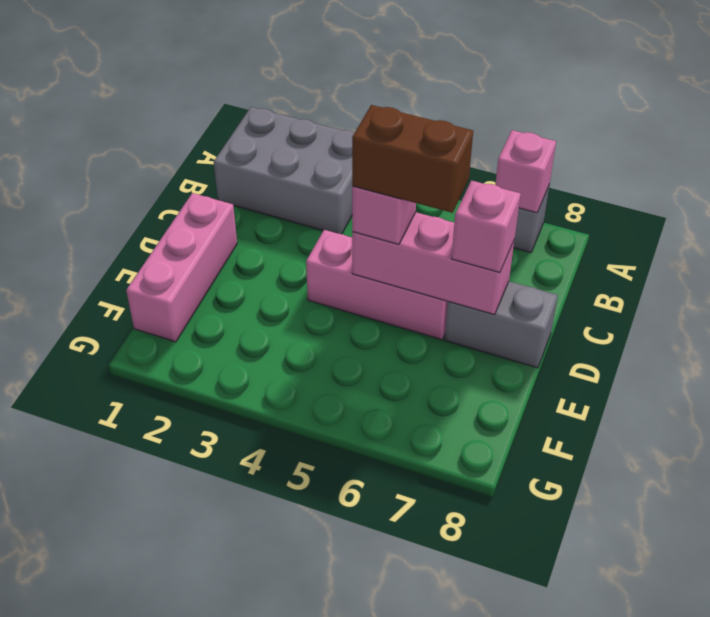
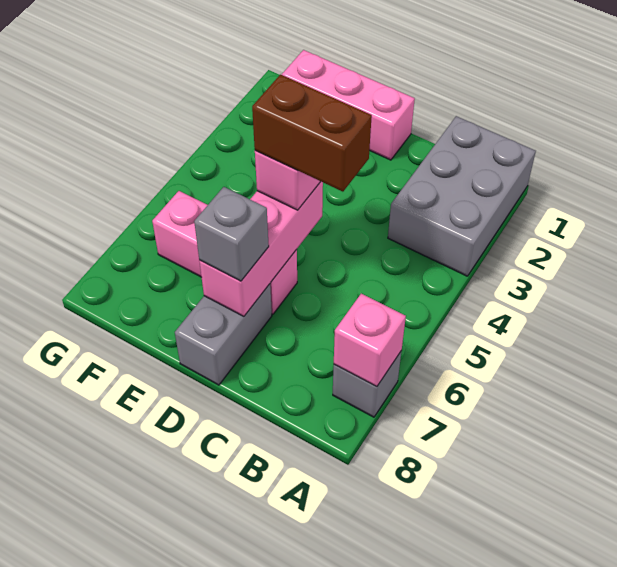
pink 1x3 brick [306,230,448,340] -> pink 1x3 brick turned to [152,191,297,314]
brown 1x2 brick [352,105,473,213] -> brown 1x2 brick turned to [252,75,372,192]
pink 1x1 brick [452,181,521,272] -> grey 1x1 brick [194,187,269,281]

